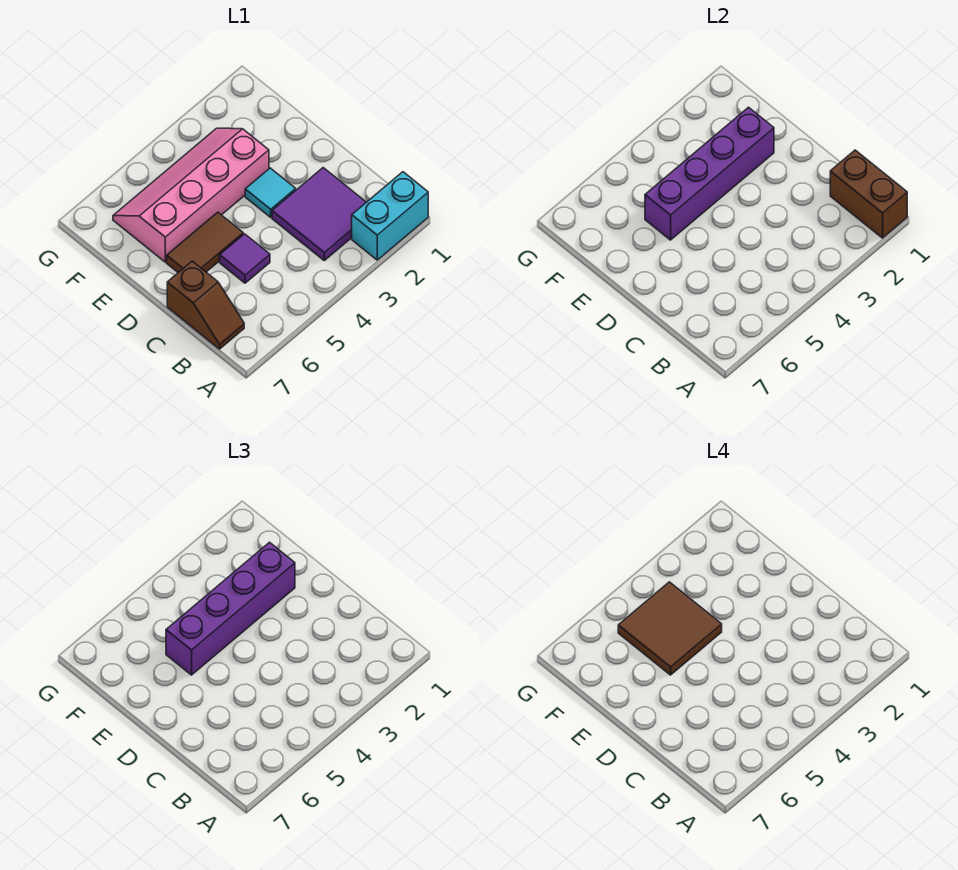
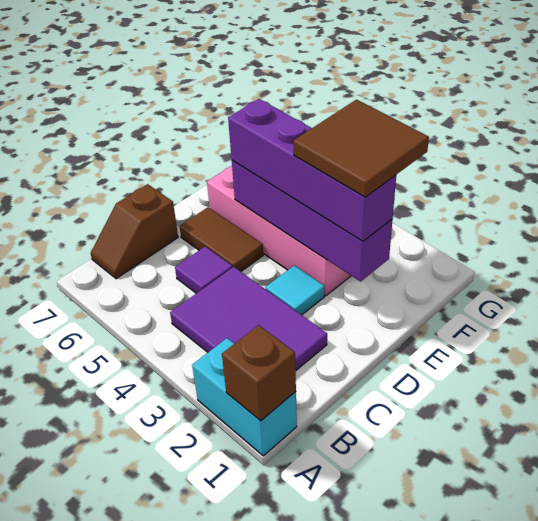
brown 1x2 brick [830,150,907,238] -> brown 1x1 brick [222,325,296,421]
purple 2x2 tile [272,168,366,260] -> purple 2x3 tile [170,267,327,370]
brown 2x2 tile [618,582,722,675] -> brown 2x2 tile moved to [293,100,429,197]

